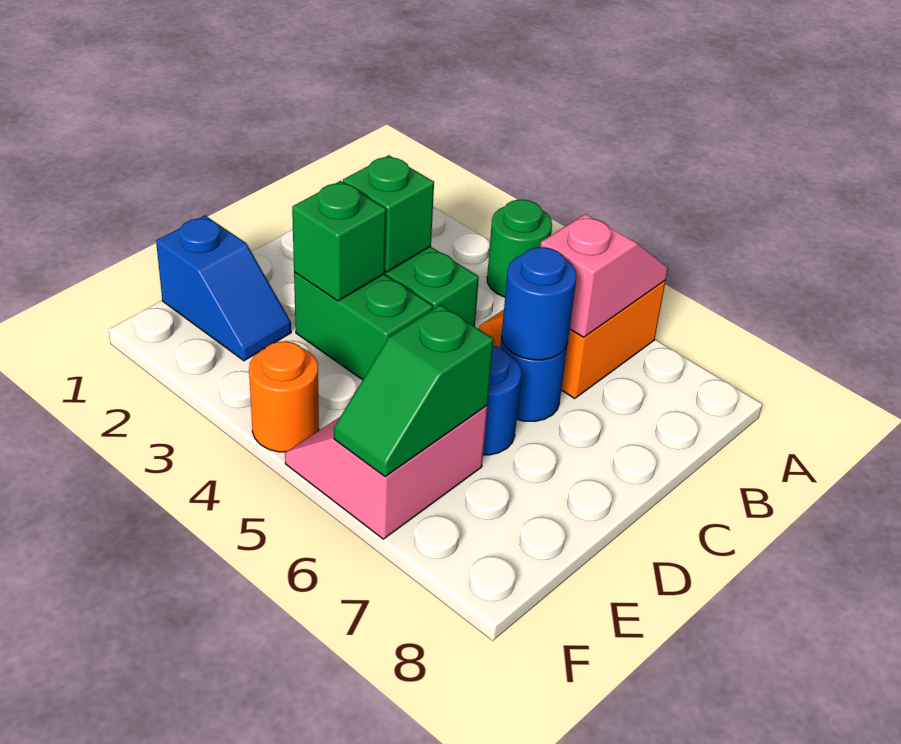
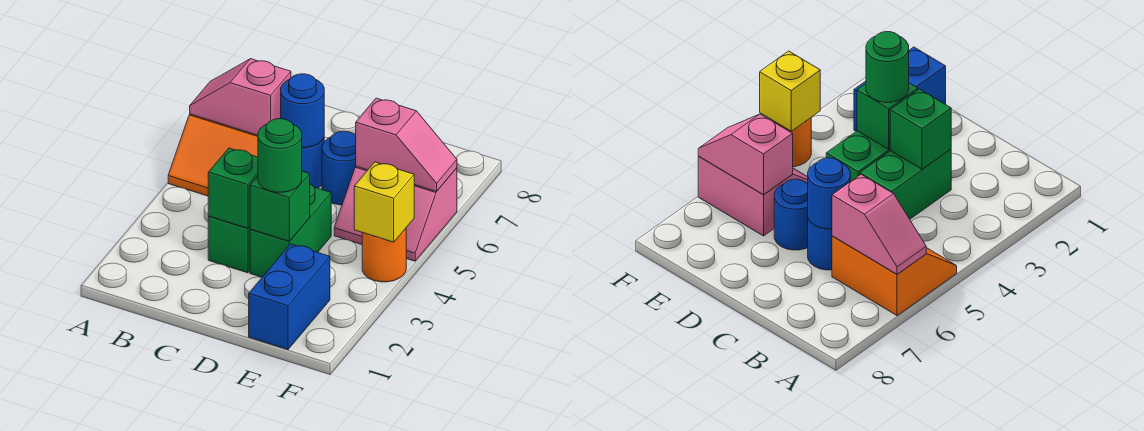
green 1x1 round brick [487,200,552,297] -> green 1x1 round brick moved to [258,119,302,192]
blue 1x2 slope [156,216,291,361] -> blue 1x2 brick [249,244,330,350]
green 1x2 slope [334,305,493,477] -> pink 1x2 slope [356,98,457,192]
none -> yellow 1x1 brick [354,162,414,242]

